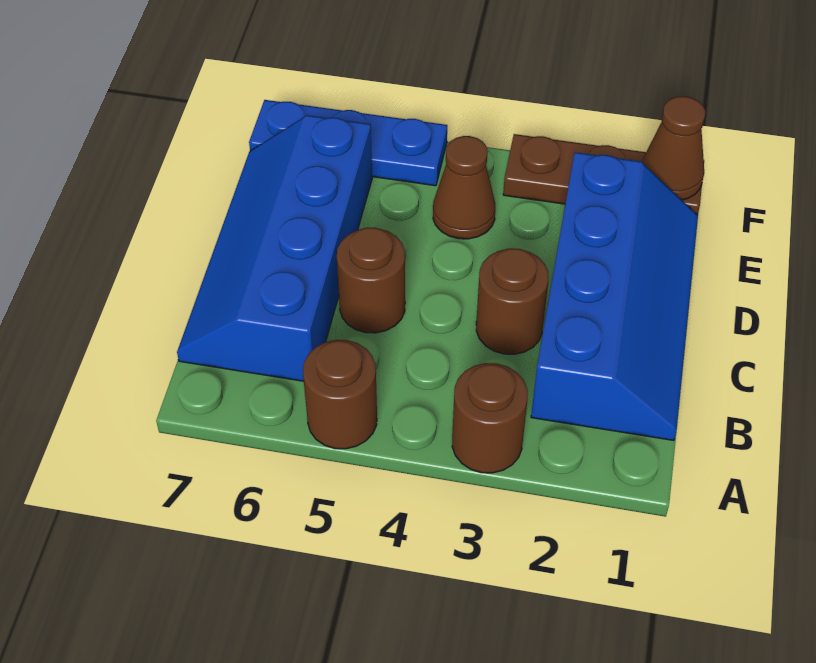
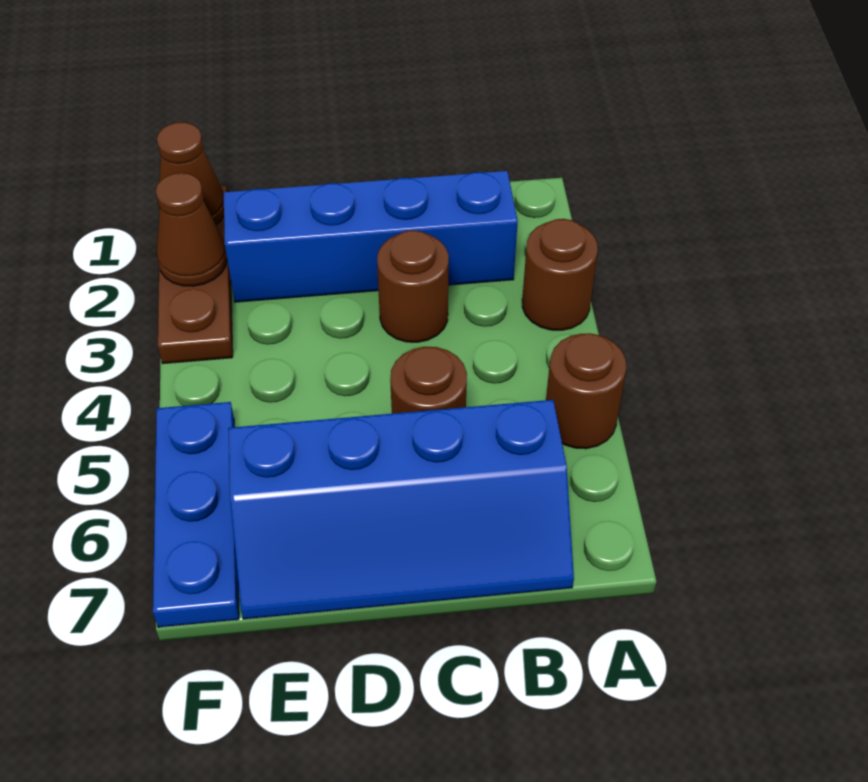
brown 1x1 cone [433,136,495,239] -> brown 1x1 cone moved to [156,173,227,286]

